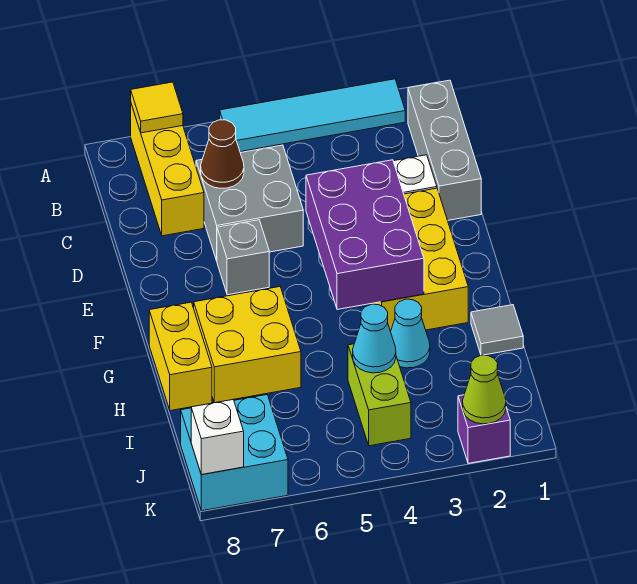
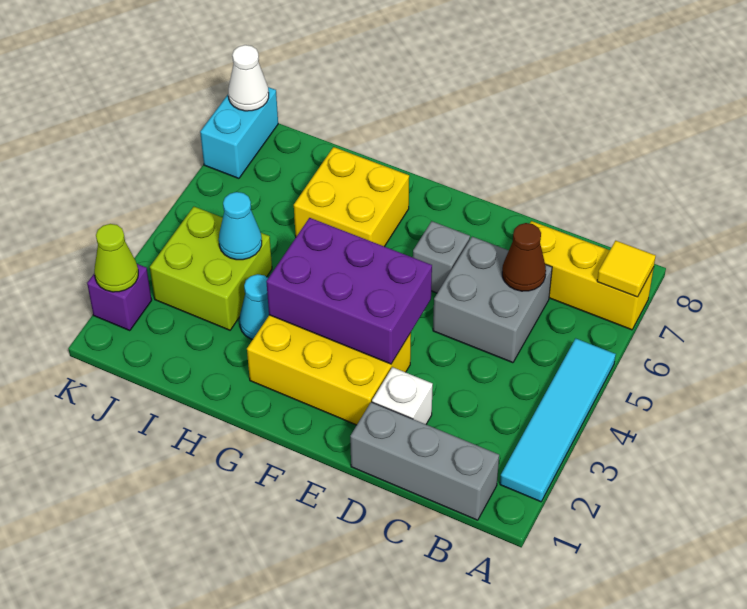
yellow 1x2 brick [149,302,212,411] -> none
grey 1x1 tile [471,305,523,355] -> none
lime 1x2 brick [348,344,411,446] -> lime 2x2 brick [150,207,272,330]
cyan 2x2 brick [181,395,288,511] -> cyan 1x2 brick [200,87,278,178]
white 1x1 brick [191,399,244,474] -> white 1x1 cone [228,45,269,111]

